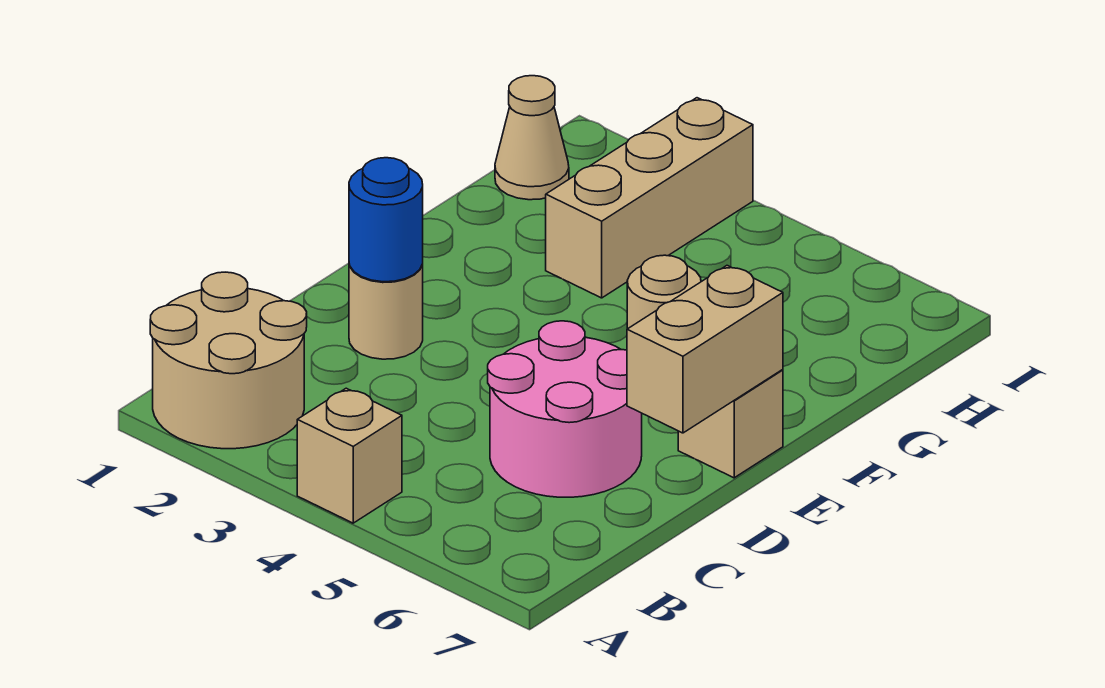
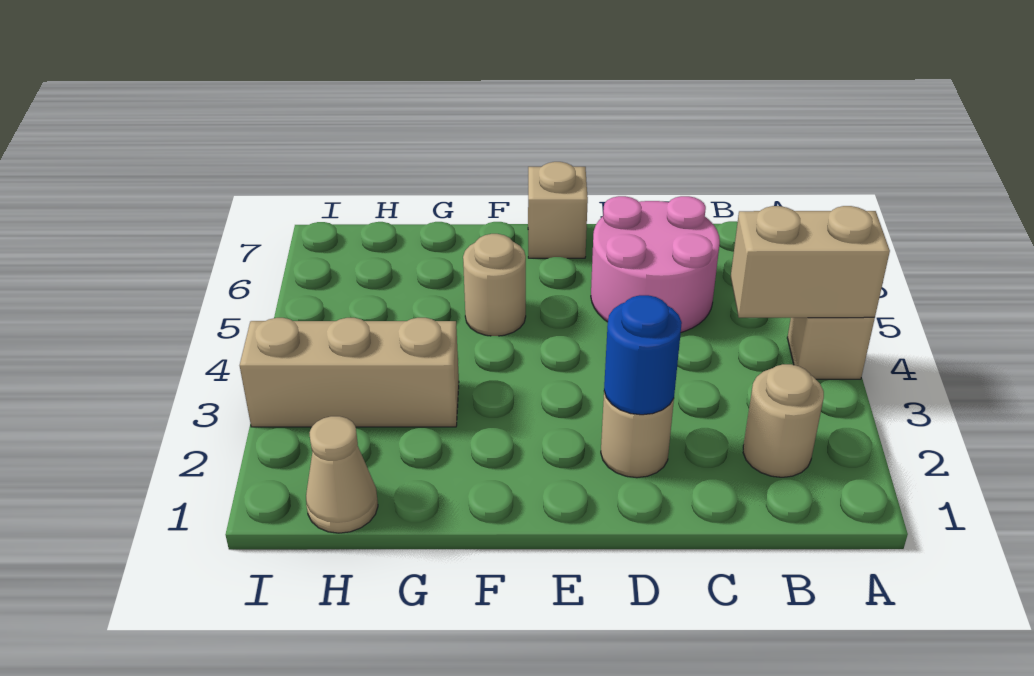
tan 2x2 round brick [150,272,307,449] -> tan 1x1 round brick [743,364,824,477]
tan 1x2 brick [627,266,783,433] -> tan 1x2 brick moved to [731,206,890,318]

